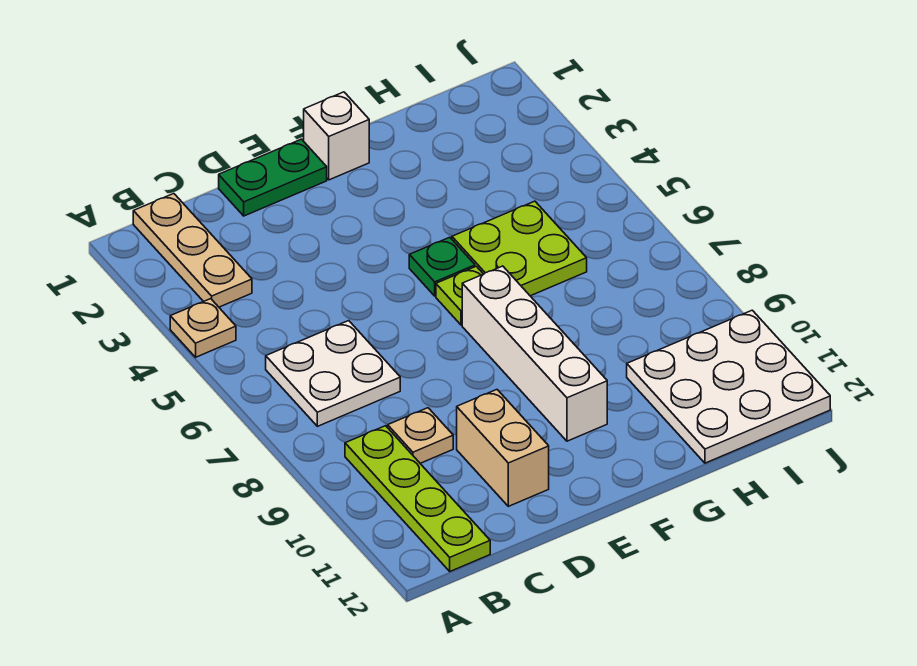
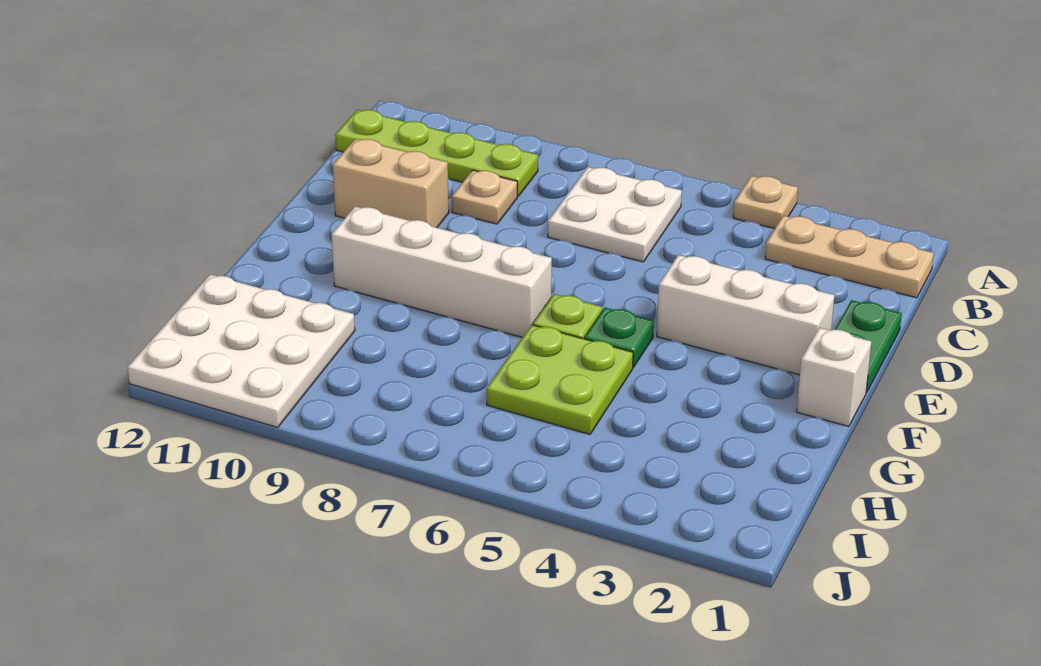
none -> white 1x3 brick [657,255,834,375]

